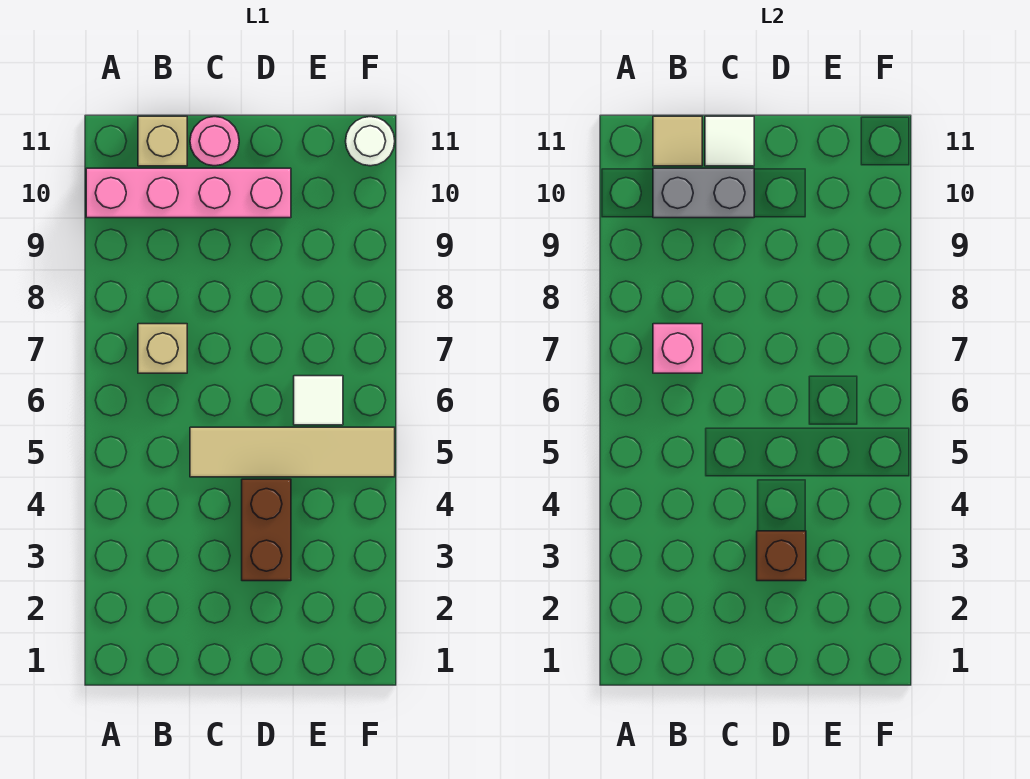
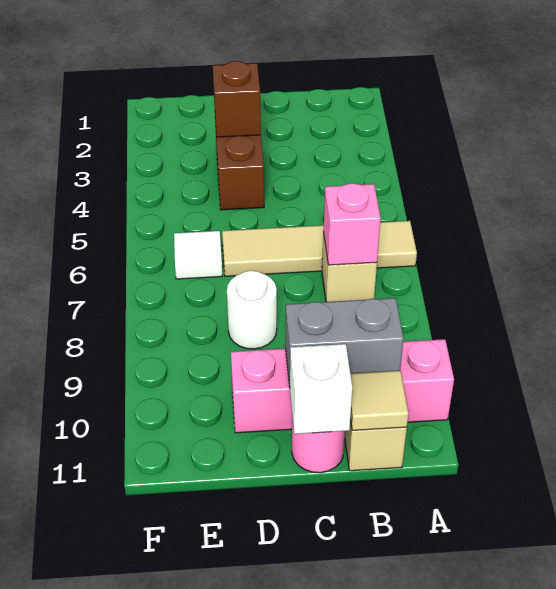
tan 1x4 tile [190,427,395,477] -> tan 1x4 tile moved to [222,221,417,276]
white 1x1 tile [705,116,754,166] -> white 1x1 brick [290,344,352,434]
white 1x1 round brick [346,117,395,166] -> white 1x1 round brick moved to [227,271,277,349]

